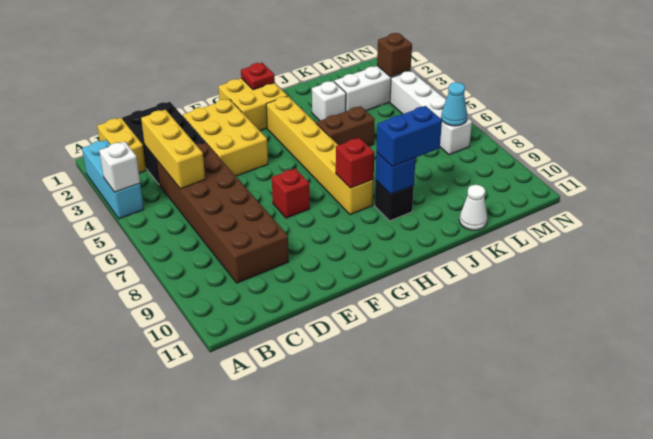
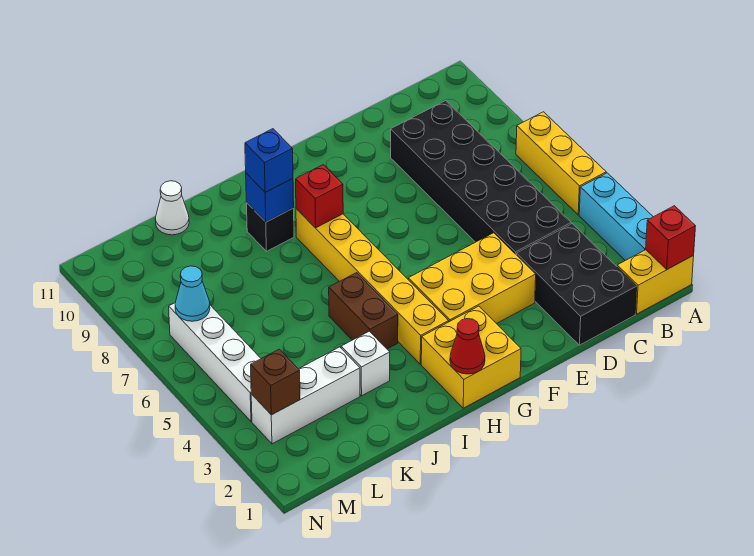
white 1x1 brick [99,142,140,192] -> none
yellow 1x2 brick [97,118,146,173] -> yellow 1x2 brick turned to [617,250,694,314]
yellow 1x3 brick [141,110,205,189] -> yellow 1x3 brick moved to [516,112,606,215]
brown 2x6 brick [156,142,289,283] -> black 2x6 brick [391,101,571,255]
yellow 2x3 brick [183,99,268,176] -> yellow 2x3 brick turned to [408,233,536,324]
red 1x1 brick [272,168,310,218] -> red 1x1 brick moved to [646,206,696,269]
red 1x1 plate [241,63,275,90] -> red 1x1 cone [450,319,485,374]
brown 1x2 brick [316,106,375,146] -> brown 1x2 brick turned to [329,273,398,349]
blue 1x2 brick [377,106,442,166] -> blue 1x1 brick [245,129,293,192]

